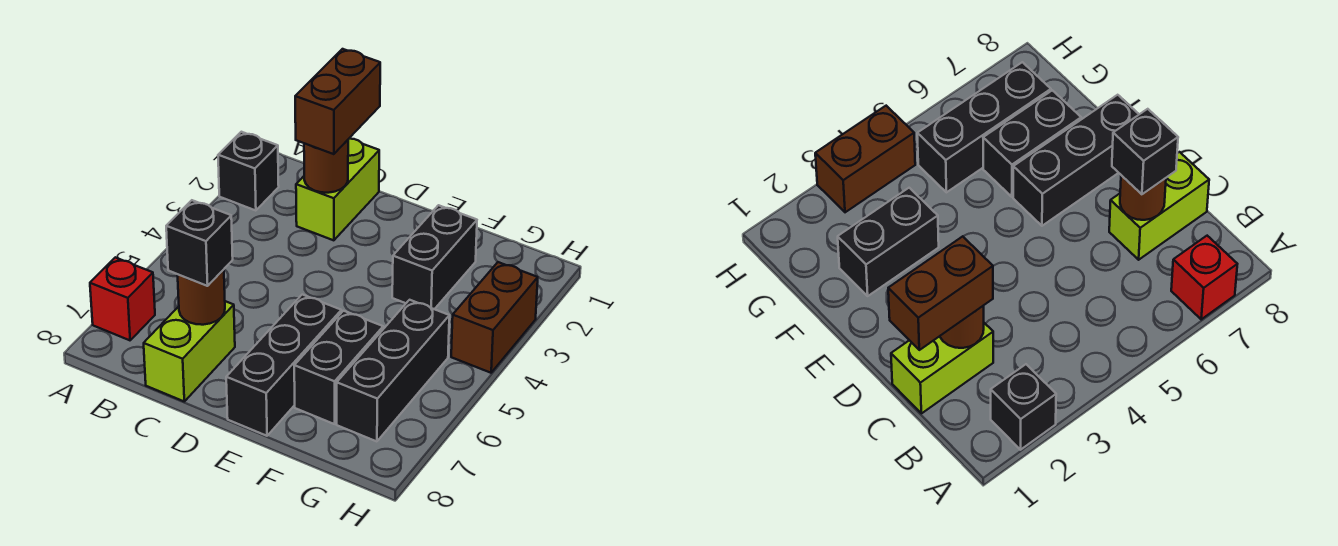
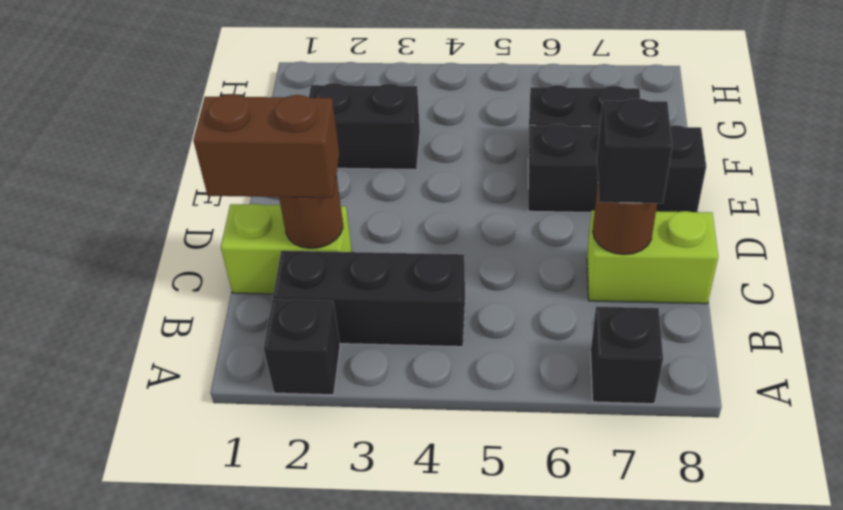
red 1x1 brick [90,257,155,340] -> black 1x1 brick [591,307,663,404]
black 1x3 brick [337,300,449,441] -> black 1x3 brick moved to [273,251,465,347]
brown 1x2 brick [451,262,538,373] -> none

